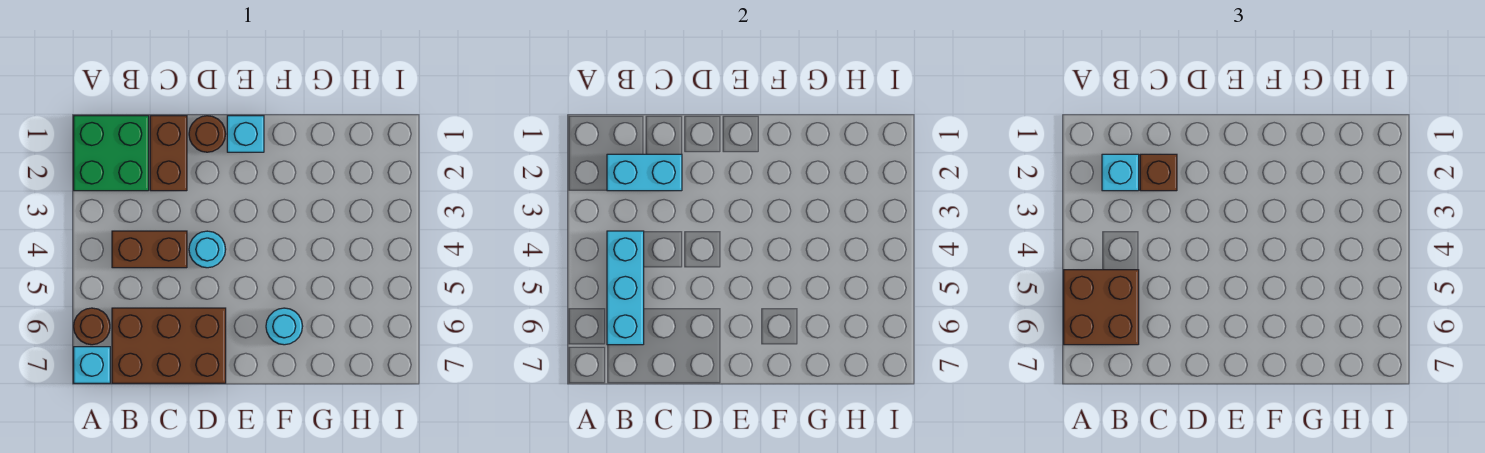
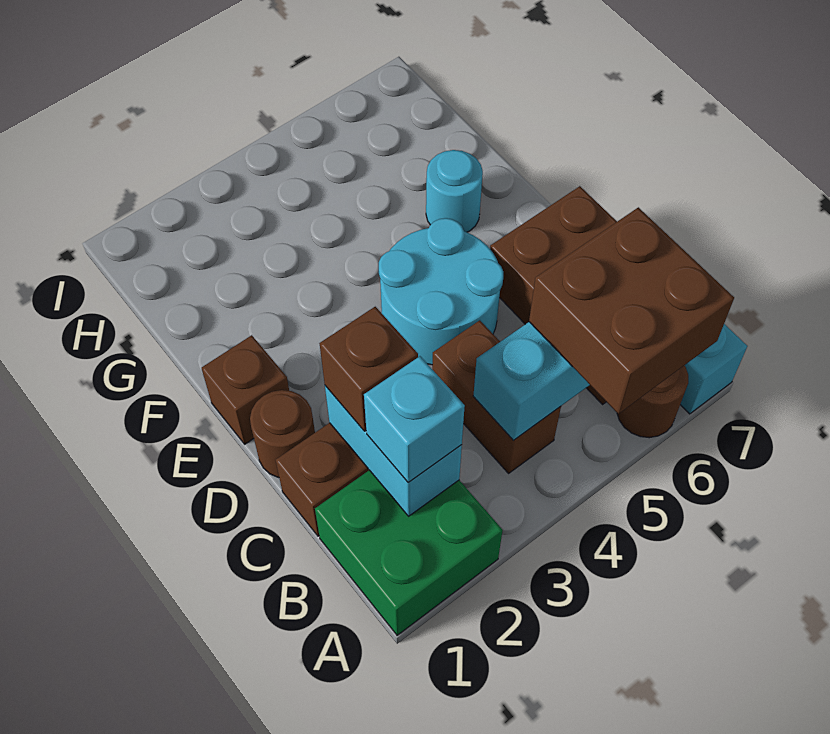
cyan 1x1 round brick [189,231,226,268] -> cyan 2x2 round brick [379,218,503,365]
cyan 1x1 brick [227,116,264,152] -> brown 1x1 brick [202,335,289,444]

